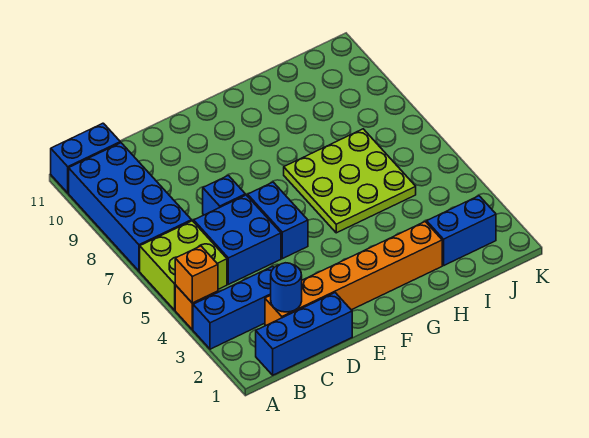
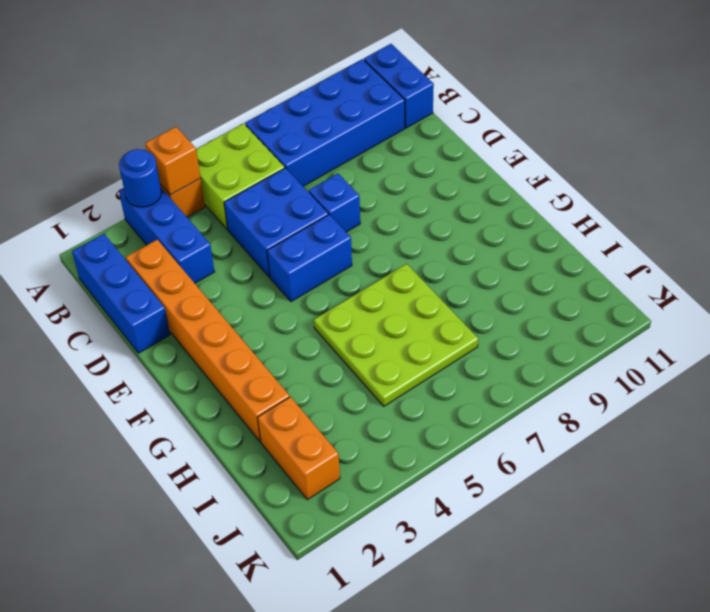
blue 1x1 round brick [271,263,302,312] -> blue 1x1 round brick moved to [119,149,162,207]
blue 1x2 brick [427,196,496,265] -> orange 1x2 brick [258,397,340,500]

